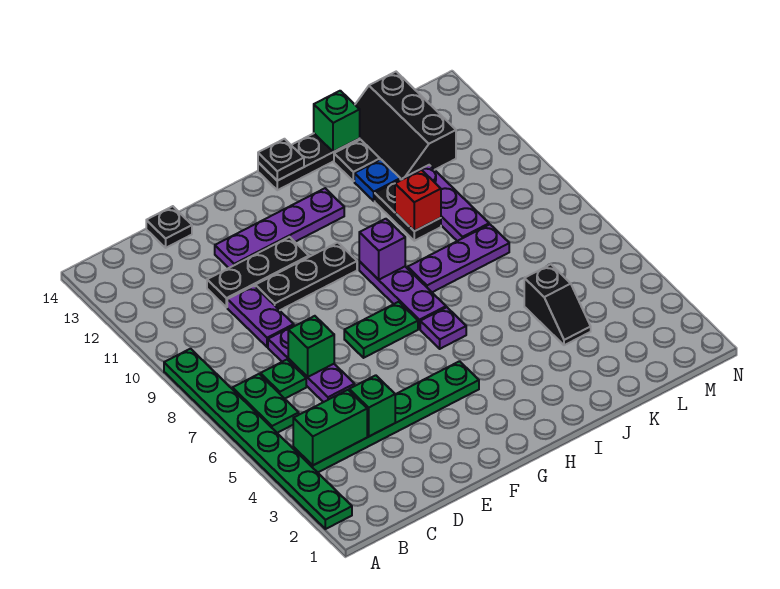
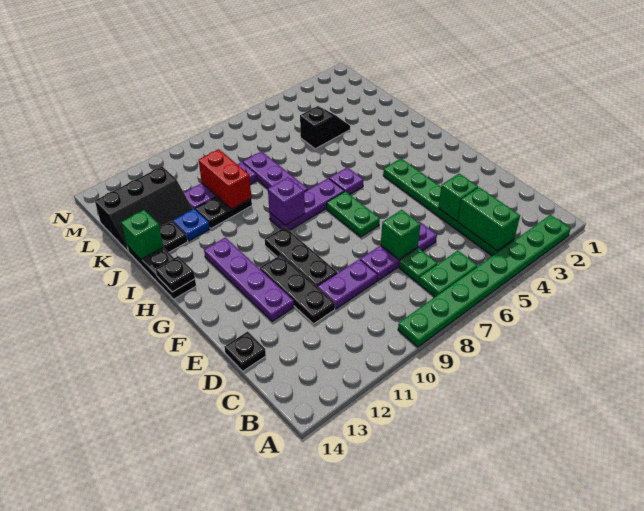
red 1x1 brick [395,170,441,231] -> red 1x2 brick [199,149,251,209]

